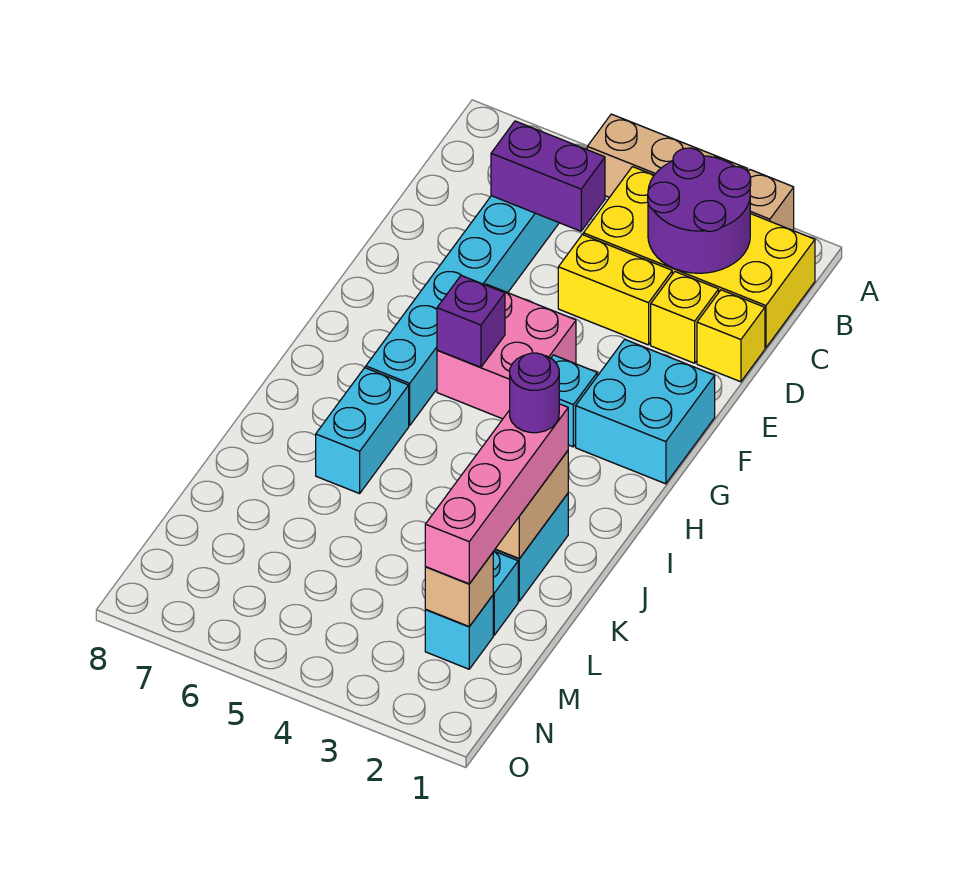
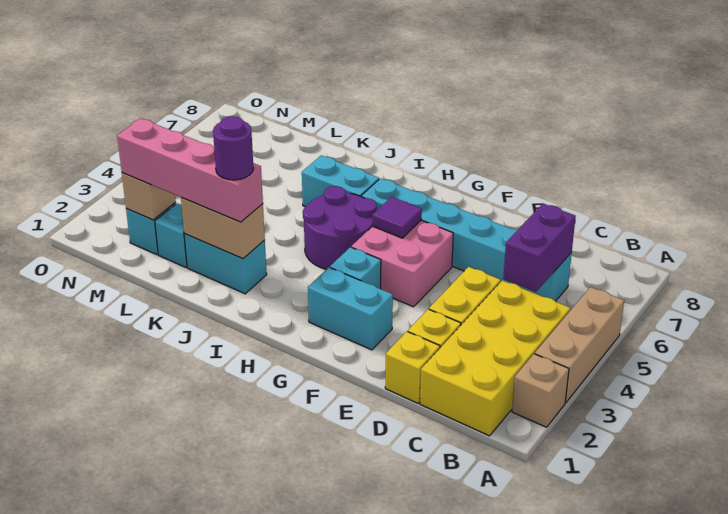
purple 2x2 round brick [648,148,751,273] -> purple 2x2 round brick moved to [303,186,377,269]
cyan 2x2 brick [576,340,715,484] -> cyan 1x2 brick [308,267,393,350]
purple 1x1 brick [437,275,505,367] -> purple 1x1 tile [372,197,422,238]

